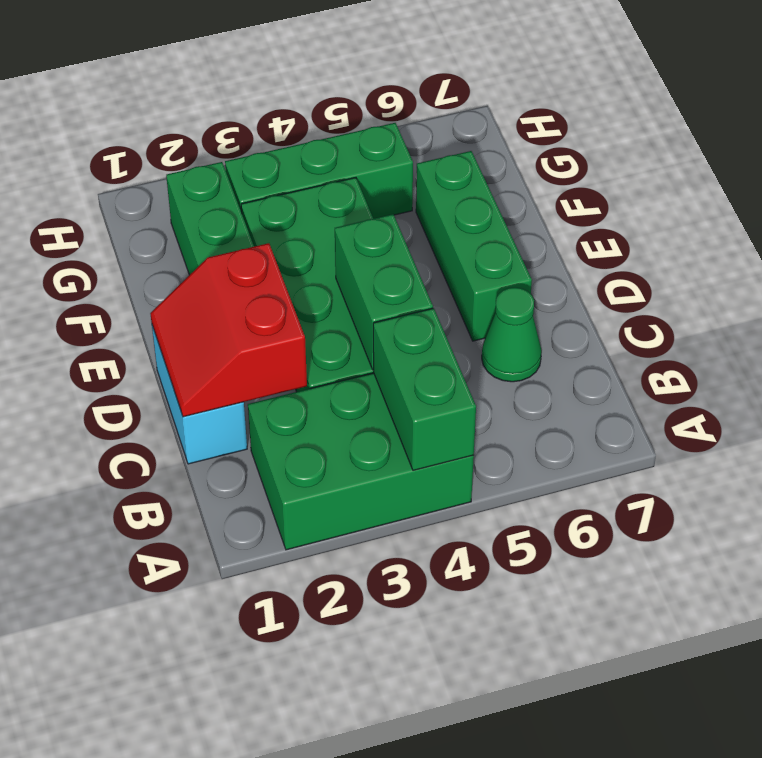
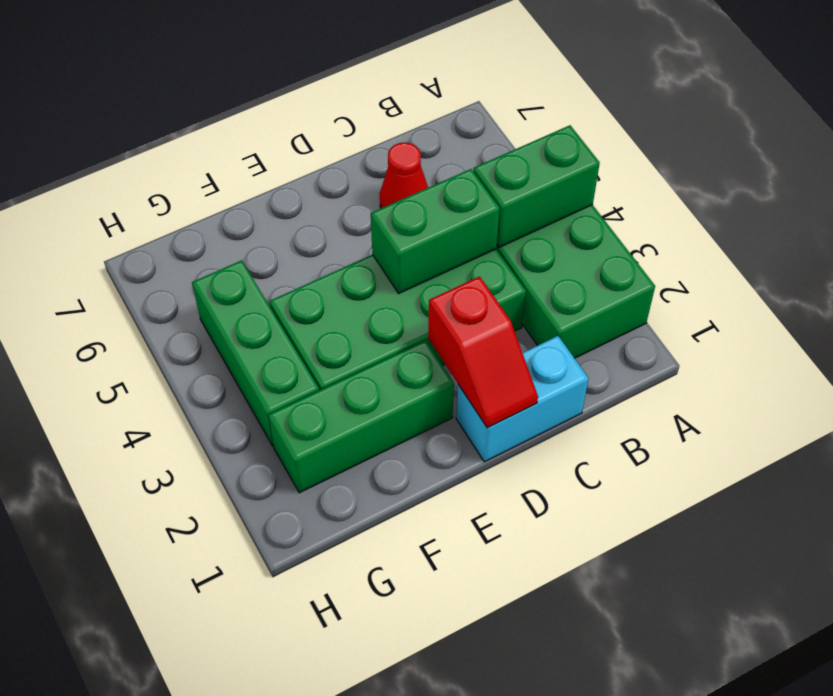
red 2x2 slope [150,243,307,417] -> red 1x2 slope [428,276,538,428]
green 1x1 cone [482,287,542,382] -> red 1x1 cone [380,142,428,208]
green 1x3 brick [416,151,532,341] -> none

